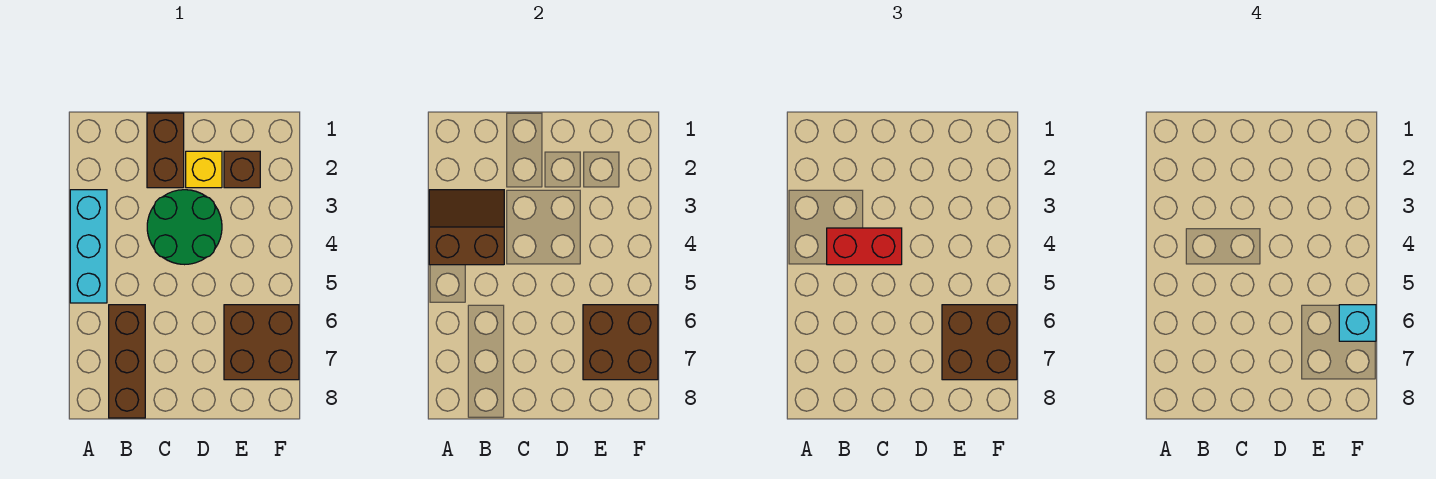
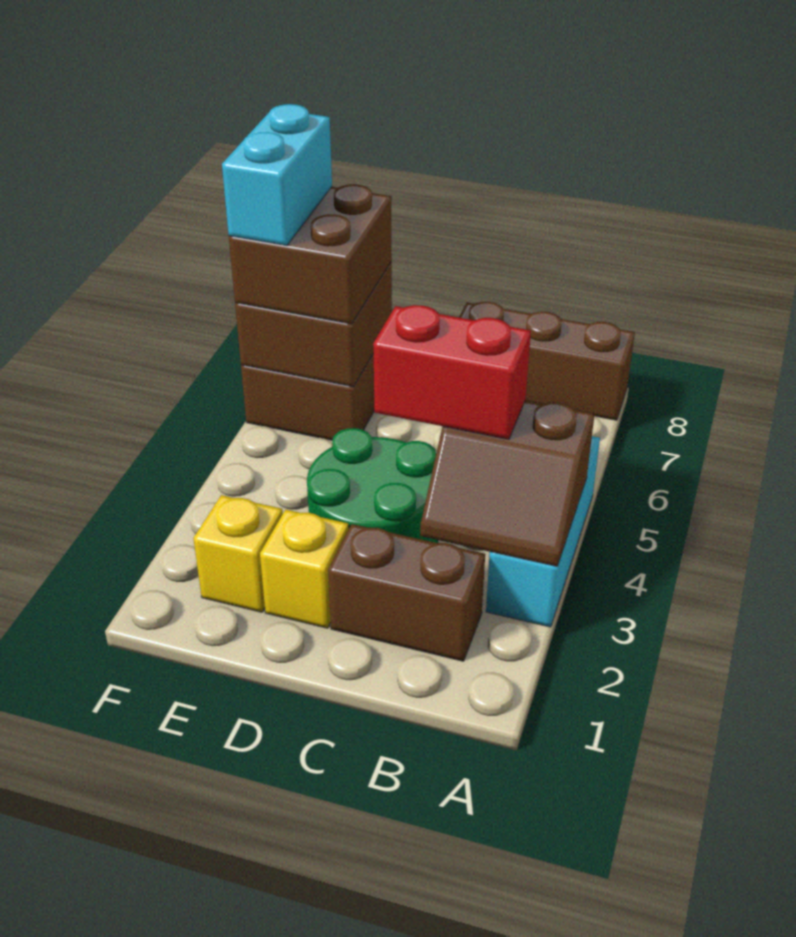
brown 1x3 brick [109,305,145,418] -> brown 1x3 brick turned to [459,302,635,420]
brown 1x2 brick [147,113,184,188] -> brown 1x2 brick turned to [328,524,485,661]
brown 1x1 brick [224,151,260,188] -> yellow 1x1 brick [193,495,283,612]
cyan 1x1 brick [1339,305,1376,341] -> cyan 1x2 brick [222,104,332,245]

